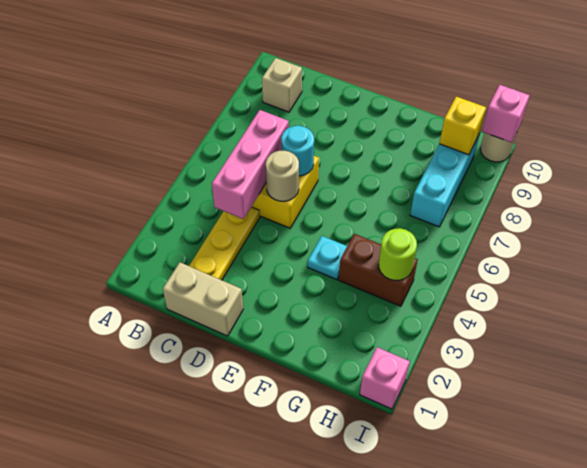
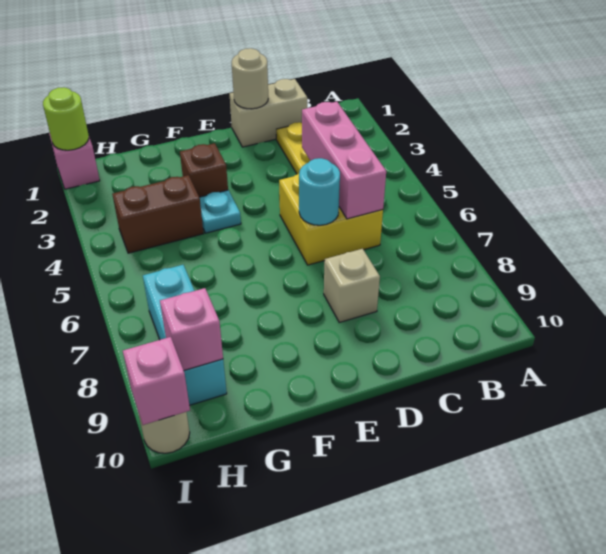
tan 1x1 brick [262,58,302,112] -> tan 1x1 brick moved to [324,249,380,322]
tan 1x1 round brick [266,151,299,201] -> tan 1x1 round brick moved to [232,48,268,109]
none -> brown 1x1 brick [180,143,228,197]
lime 1x1 round brick [379,228,417,280] -> lime 1x1 round brick moved to [43,87,89,150]
yellow 1x1 brick [439,96,486,155] -> pink 1x1 brick [160,288,223,371]

